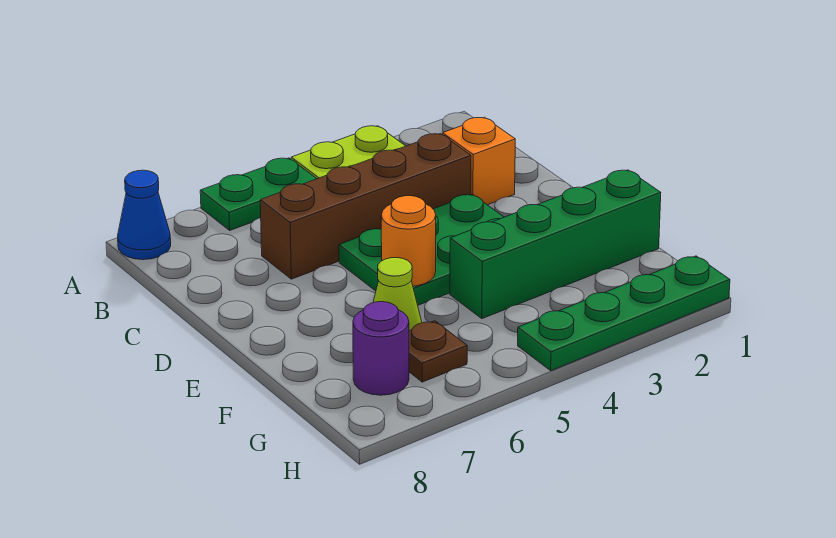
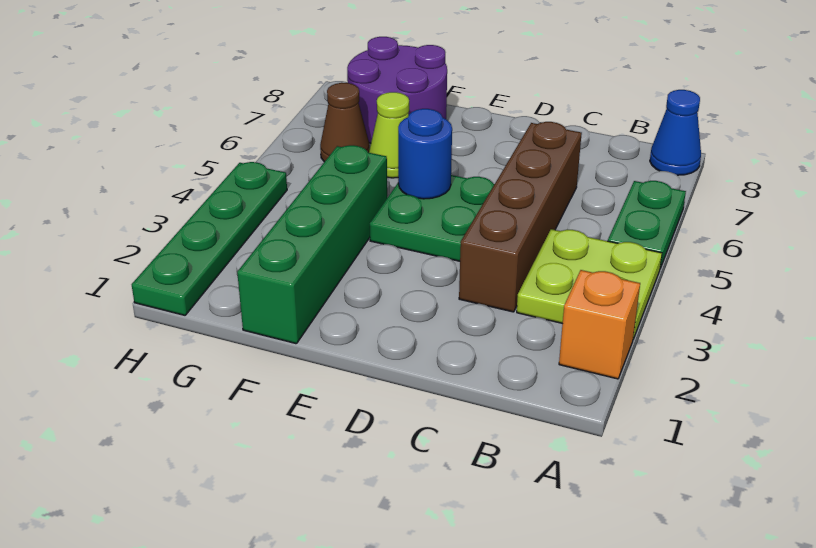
orange 1x1 brick [443,117,515,205] -> orange 1x1 brick moved to [559,270,640,379]
green 2x3 plate [339,194,504,305] -> green 2x2 plate [370,175,494,261]
orange 1x1 round brick [381,196,436,286] -> blue 1x1 round brick [398,109,452,199]
brown 1x1 plate [409,321,467,382] -> brown 1x1 cone [320,83,370,162]
purple 1x1 round brick [353,302,409,395] -> purple 2x2 round brick [347,37,447,143]

